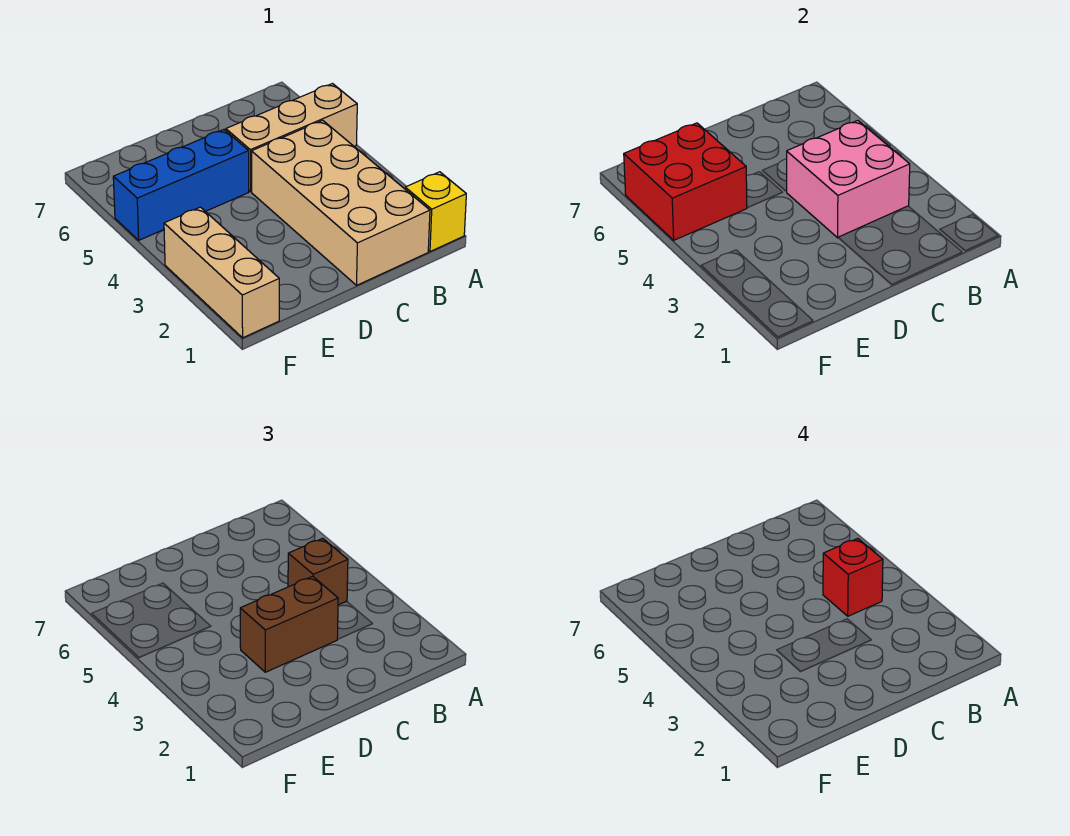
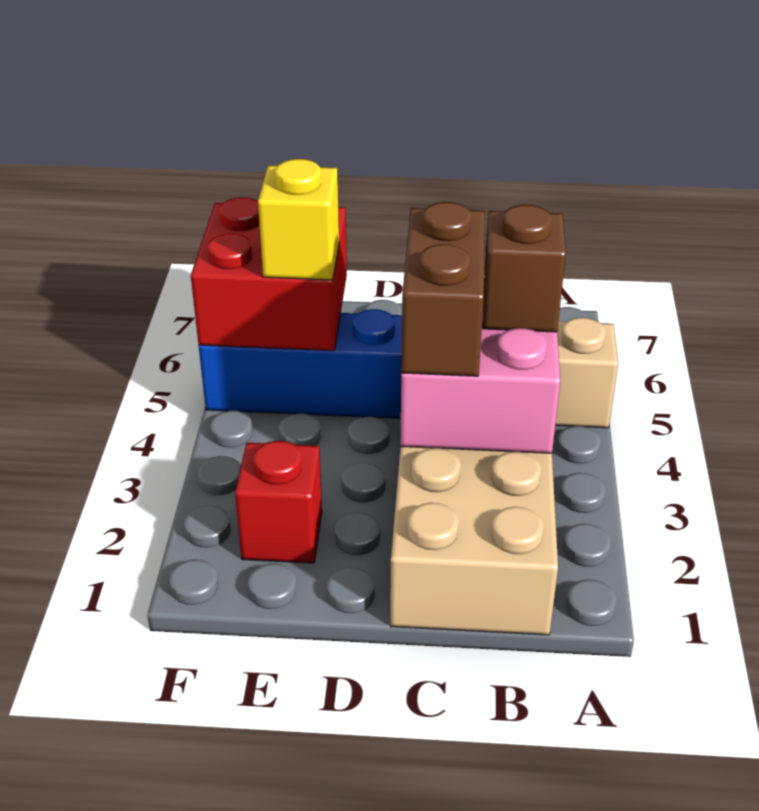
yellow 1x1 brick [405,172,466,252] -> yellow 1x1 brick moved to [258,159,339,280]
red 1x1 brick [823,538,883,616] -> red 1x1 brick moved to [235,441,322,563]
brown 1x2 brick [240,576,338,672] -> brown 1x2 brick turned to [401,202,485,376]
tan 1x3 brick [164,207,279,338] -> none

